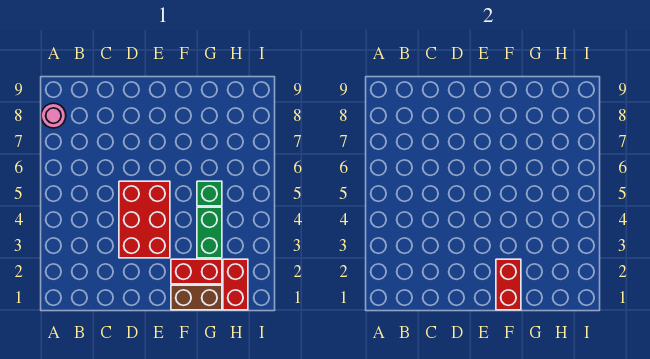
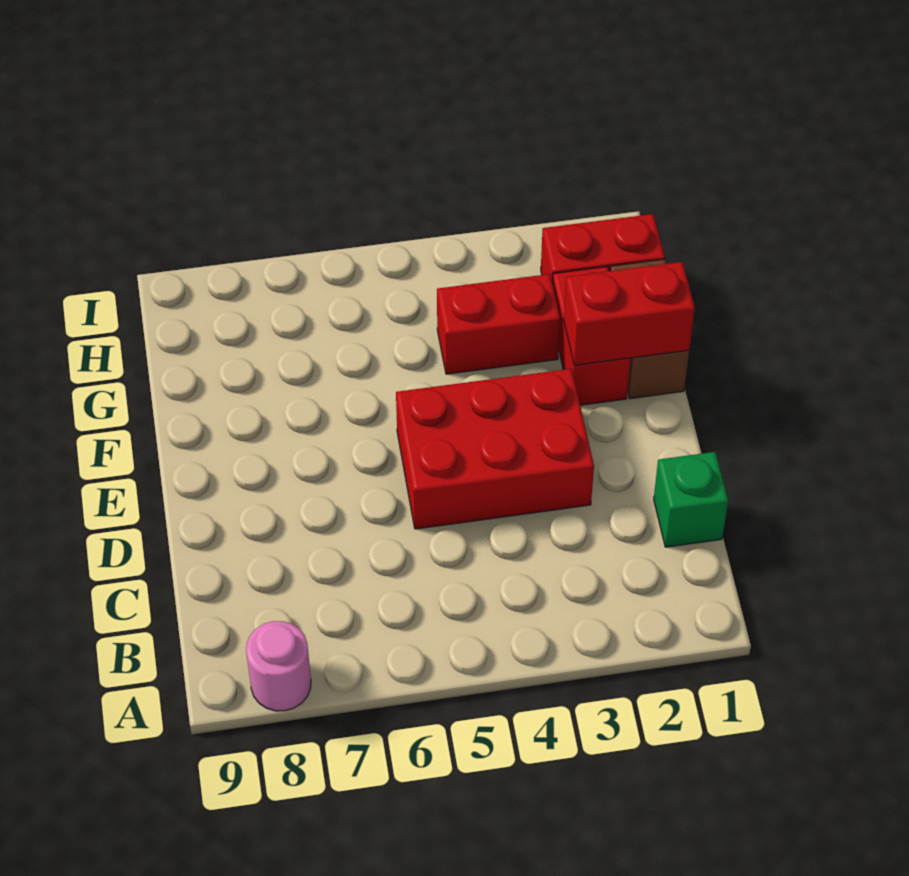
green 1x2 brick [197,207,222,258] -> red 1x2 brick [437,274,560,374]
green 1x1 brick [197,181,222,206] -> green 1x1 brick moved to [654,452,728,547]

